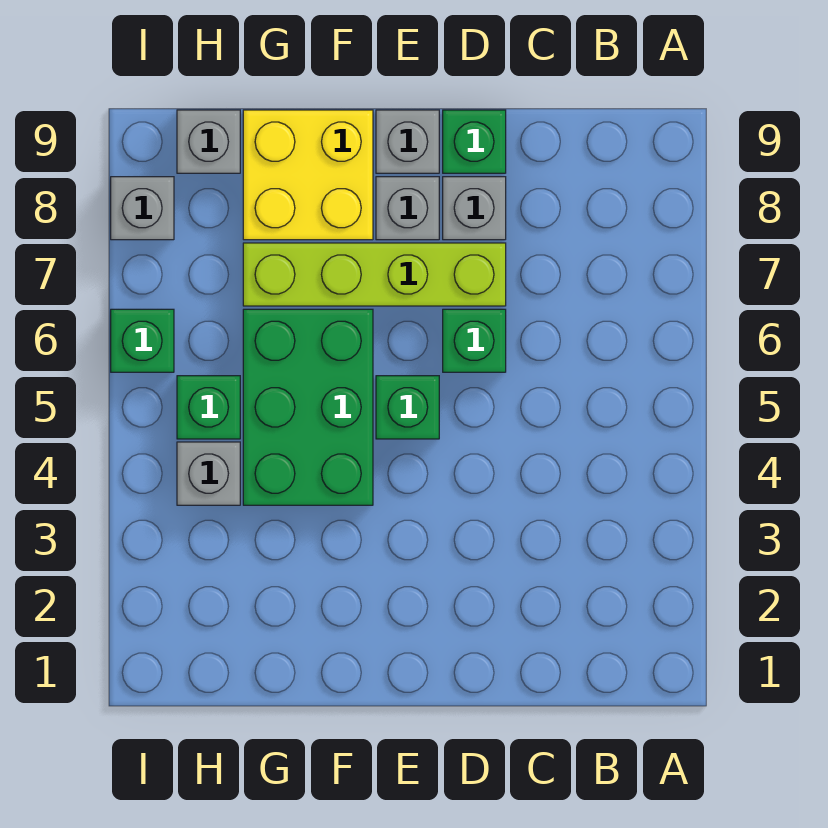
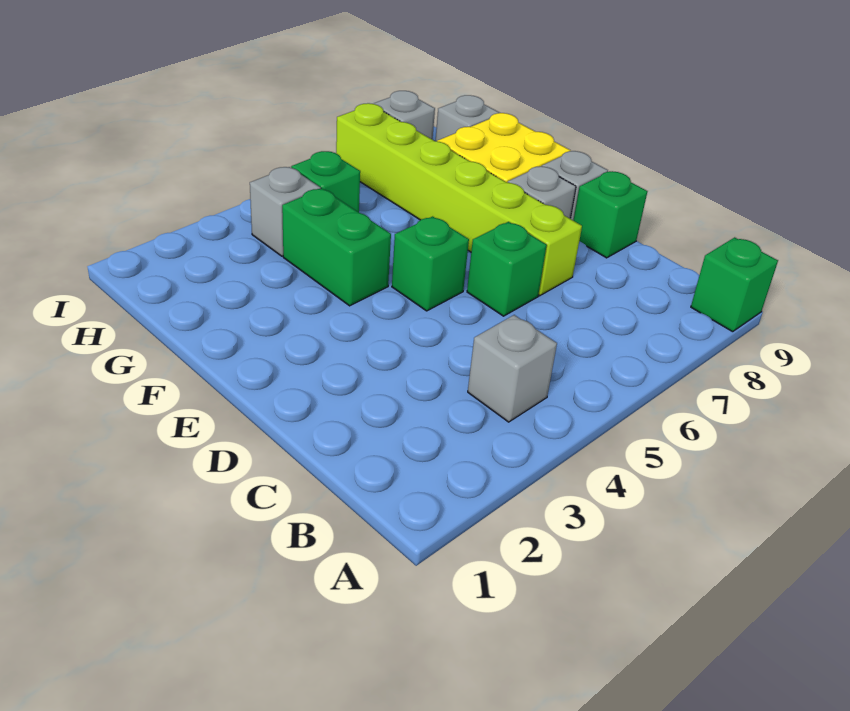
lime 1x4 brick [243,243,506,306] -> lime 1x6 brick [336,103,582,296]
grey 1x1 brick [443,177,506,240] -> grey 1x1 brick moved to [468,315,557,422]
green 2x3 brick [243,309,373,505] -> green 1x2 brick [282,189,391,306]
green 1x1 brick [111,309,174,372] -> green 1x1 brick moved to [691,237,778,332]

